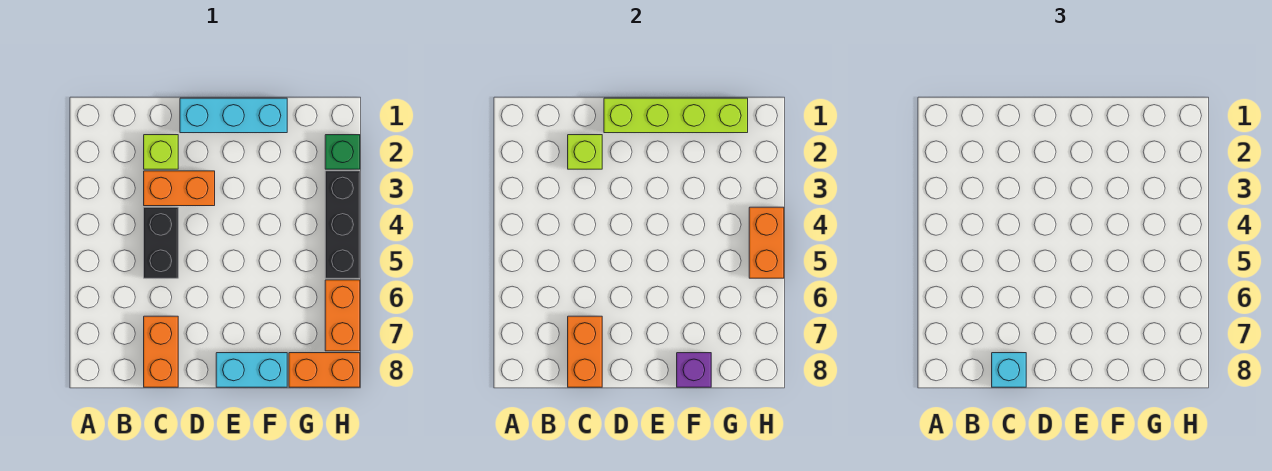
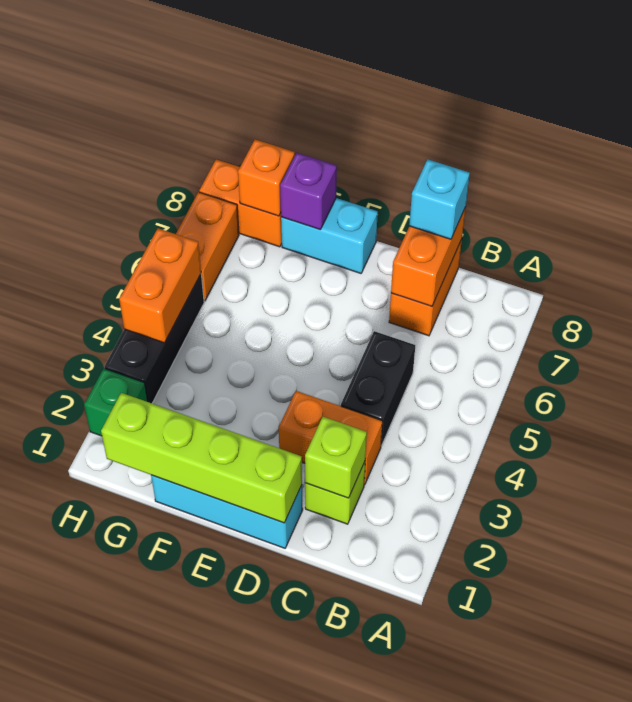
none -> orange 1x1 brick [238,140,295,216]

